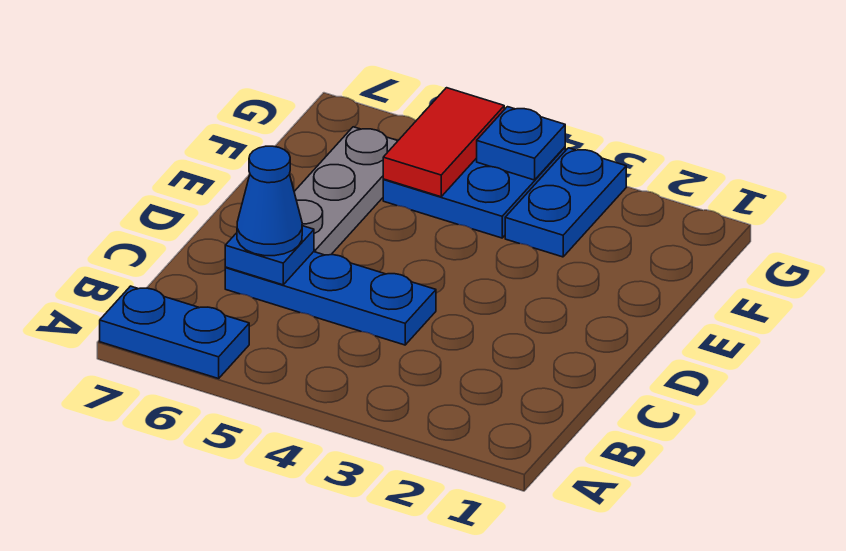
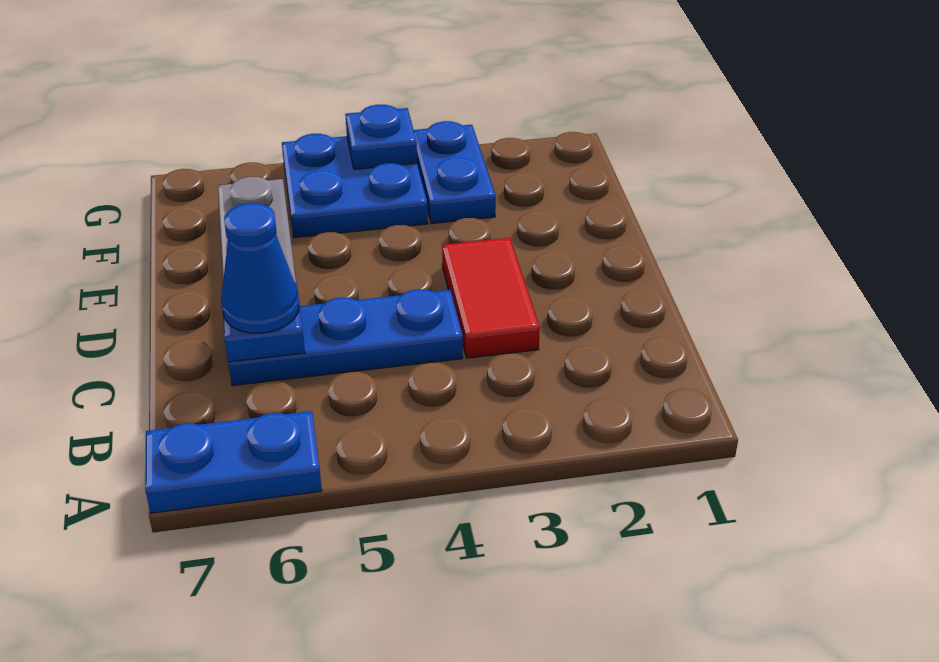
red 1x2 tile [383,88,504,197] -> red 1x2 tile moved to [442,238,540,358]

